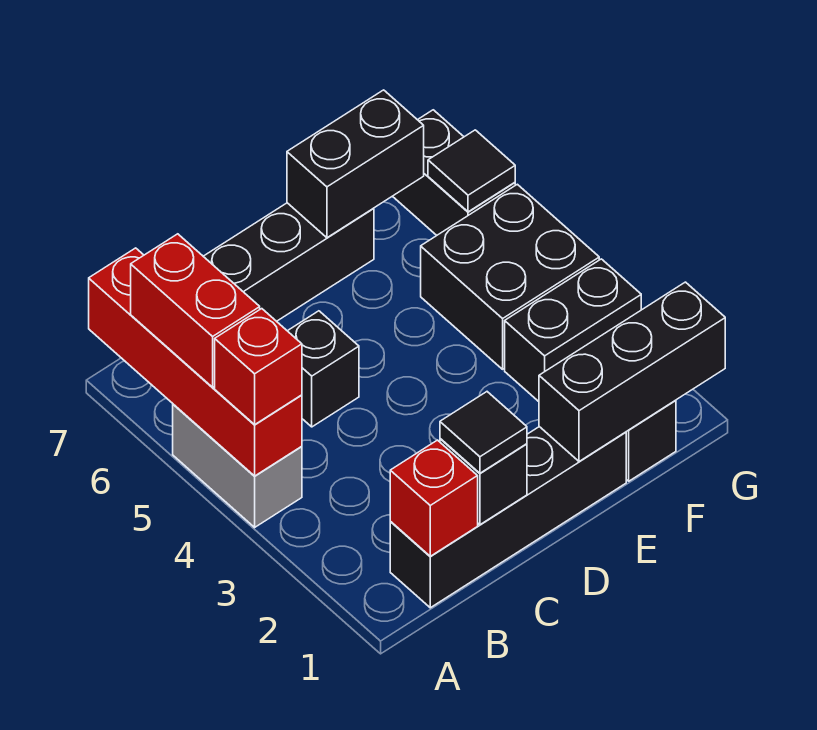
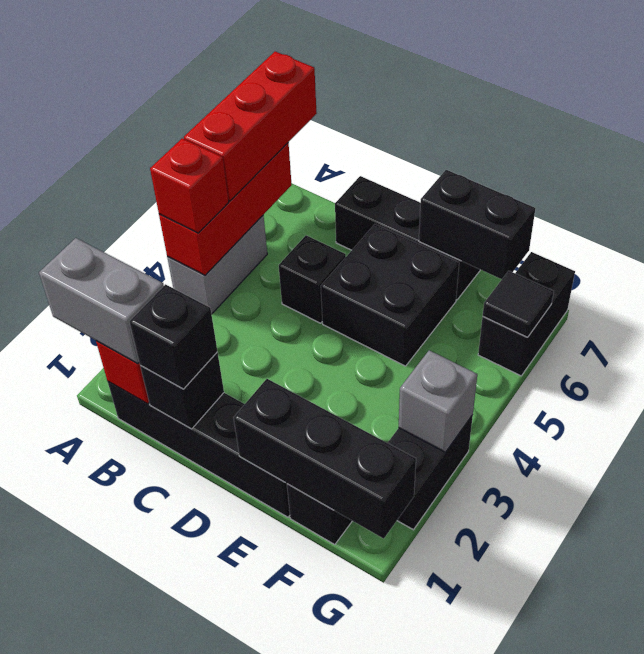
none -> grey 1x2 brick [39,238,164,364]
red 1x4 brick [89,248,302,476] -> red 1x3 brick [159,143,292,275]
red 1x2 brick [131,234,260,387] -> red 1x3 brick [184,52,317,201]
black 1x1 tile [440,392,527,473] -> black 1x1 brick [129,284,217,389]
black 1x2 brick [505,259,641,402] -> black 1x2 brick turned to [388,415,473,530]
black 2x2 brick [421,184,599,369] -> black 2x2 brick moved to [321,224,459,366]
none -> grey 1x1 brick [399,350,477,452]

